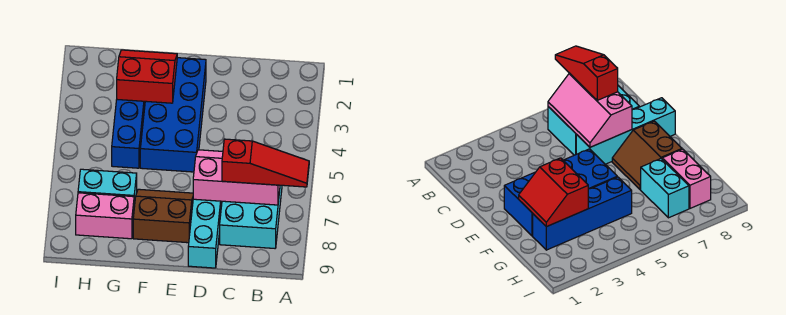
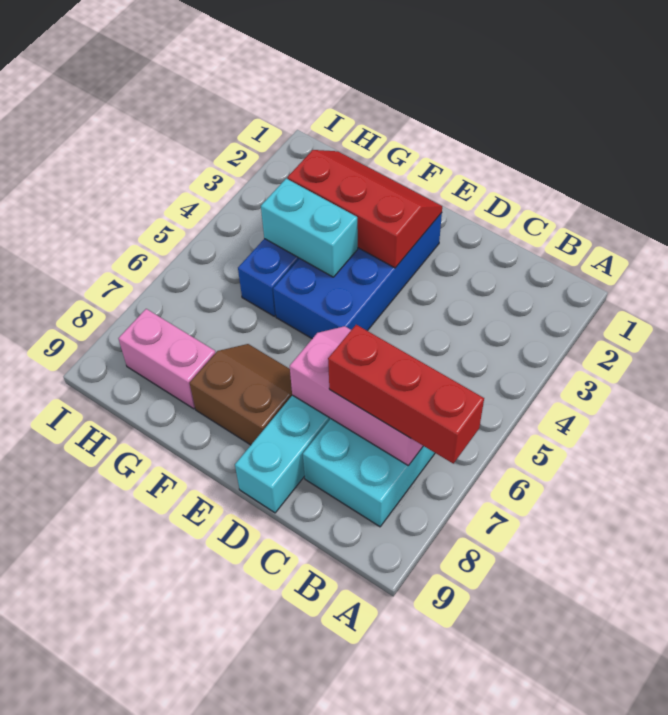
red 1x3 slope [222,139,309,187] -> red 1x3 brick [328,325,484,463]
red 2x2 slope [117,50,177,103] -> red 2x3 slope [287,150,442,268]
cyan 1x2 brick [78,169,137,207] -> cyan 1x2 brick moved to [261,179,358,277]

